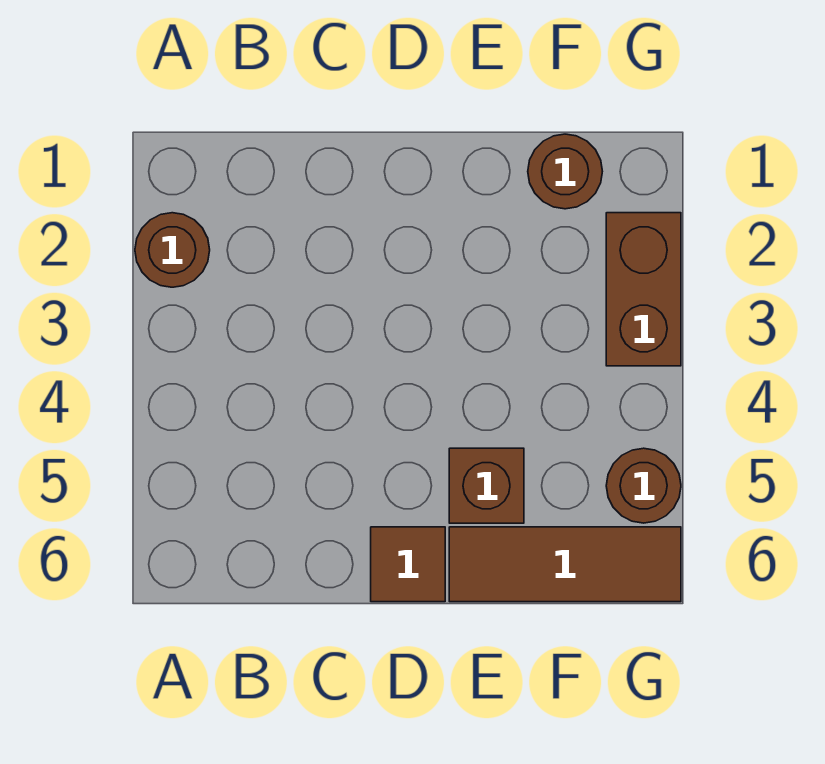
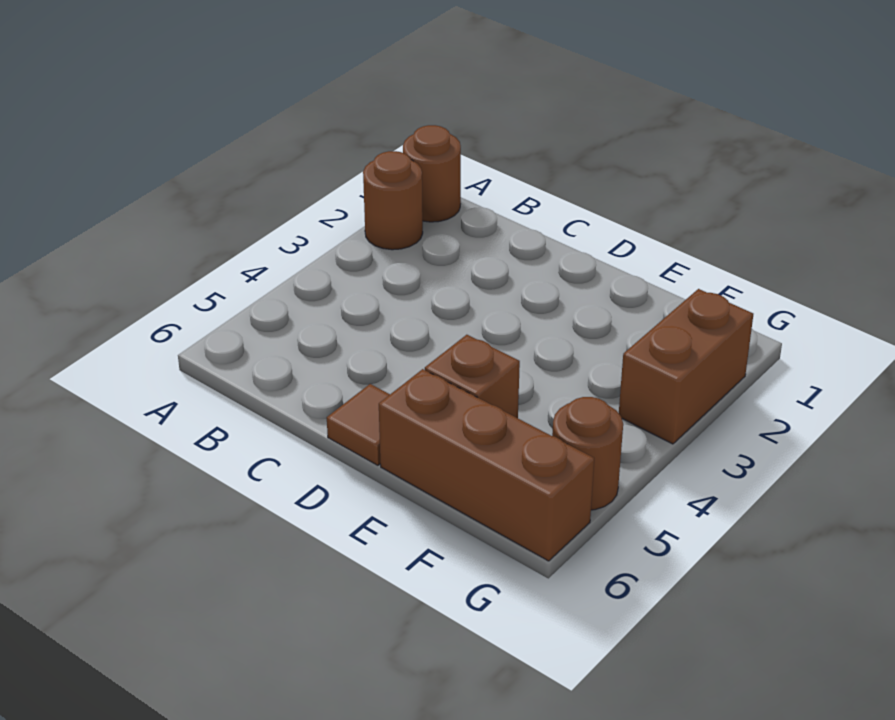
brown 1x3 tile [449,527,681,602] -> brown 1x3 brick [379,369,594,561]
brown 1x1 round brick [528,134,602,209] -> brown 1x1 round brick moved to [403,125,461,222]

